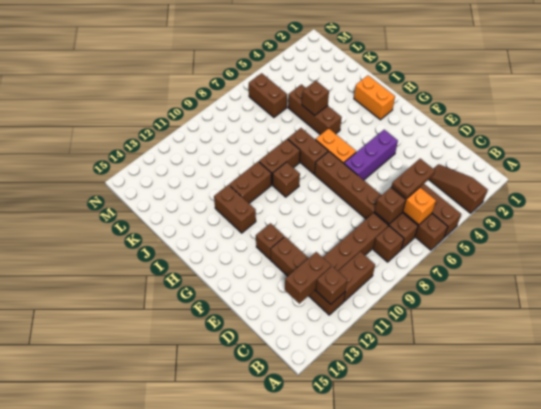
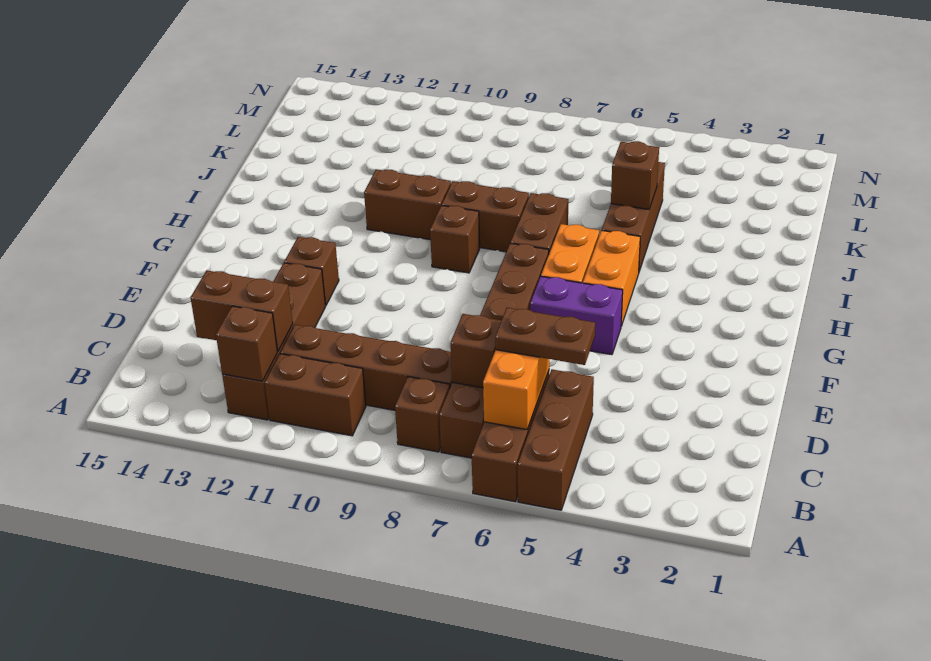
brown 1x3 slope [429,164,488,213] -> none
purple 1x3 brick [344,130,398,180] -> purple 1x2 brick [530,276,623,355]
orange 1x2 brick [354,76,395,120] -> orange 1x2 brick moved to [583,230,640,326]
brown 1x2 brick [214,185,256,233] -> none
brown 1x2 brick [249,73,287,117] -> none

